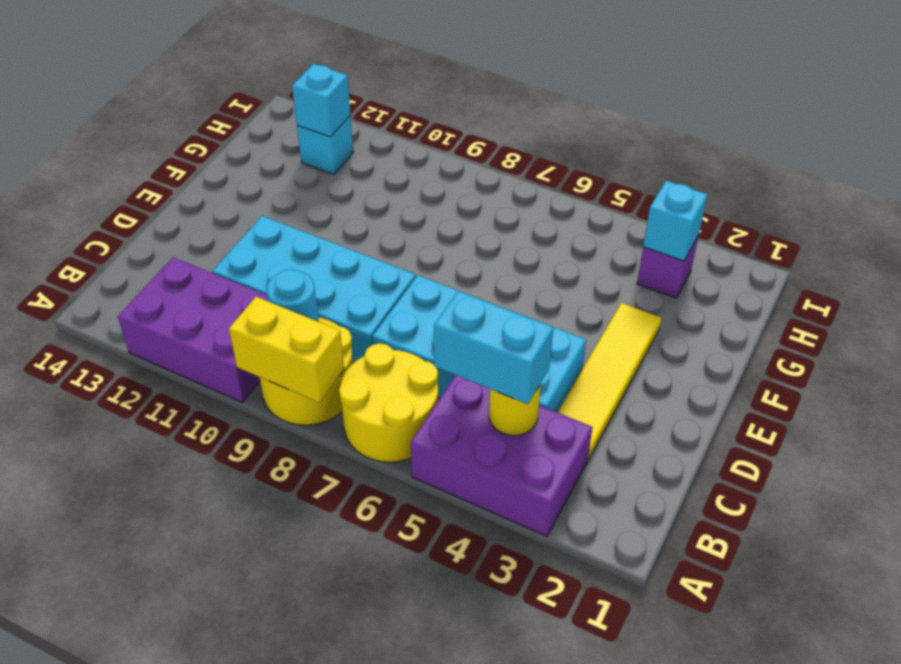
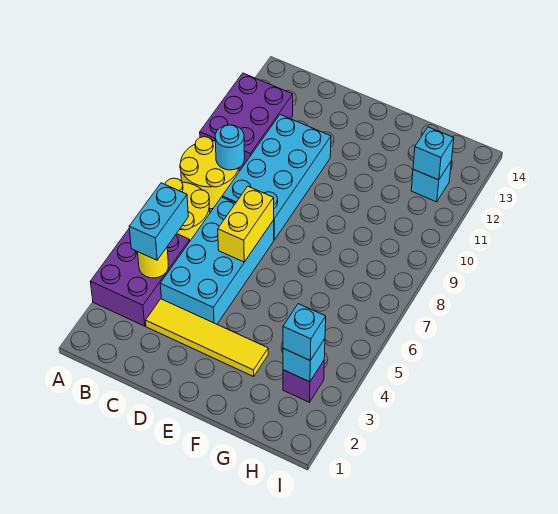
yellow 1x2 brick [229,297,344,402] -> yellow 1x2 brick moved to [218,186,274,262]
none -> cyan 1x1 brick [283,304,326,360]

